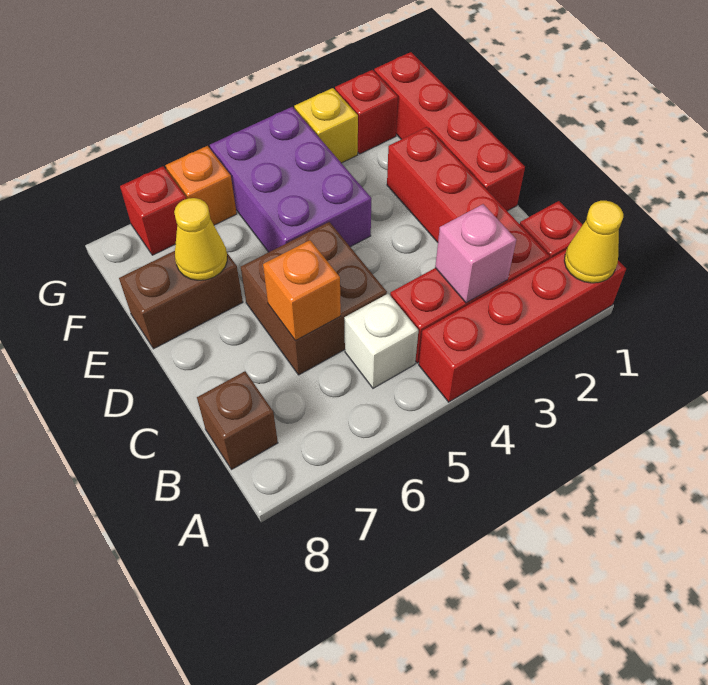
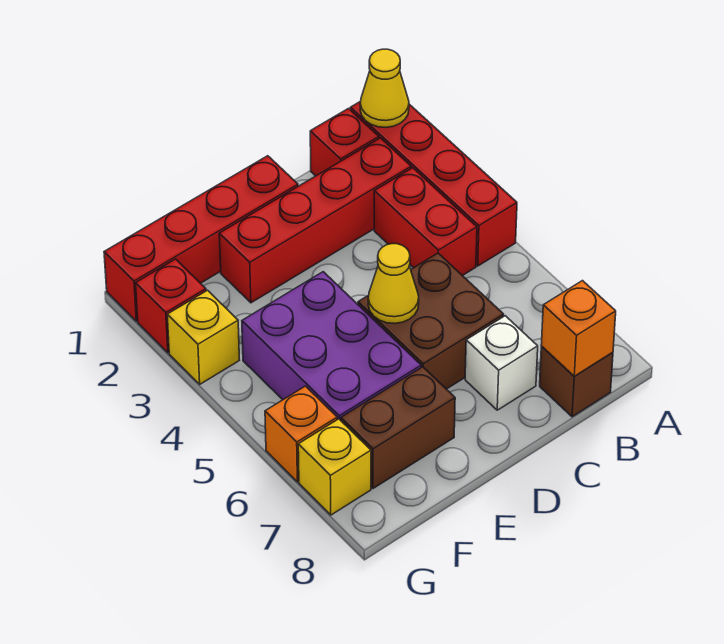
pink 1x1 brick [435,204,516,303] -> none
white 1x1 brick [344,294,418,388] -> white 1x1 brick moved to [465,316,538,410]
orange 1x1 brick [263,240,341,340] -> orange 1x1 brick moved to [541,281,616,376]
purple 2x3 brick [210,107,371,252] -> purple 2x3 brick turned to [242,272,421,420]
brown 1x2 brick [119,251,243,349] -> brown 1x2 brick turned to [341,367,455,488]
yellow 1x1 cone [174,198,227,280] -> yellow 1x1 cone moved to [368,244,419,324]
red 1x1 brick [120,166,186,255] -> yellow 1x1 brick [298,419,371,515]

